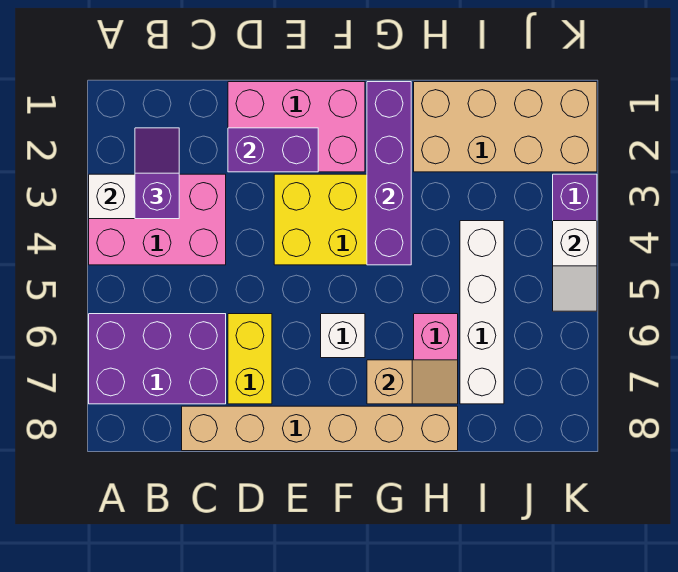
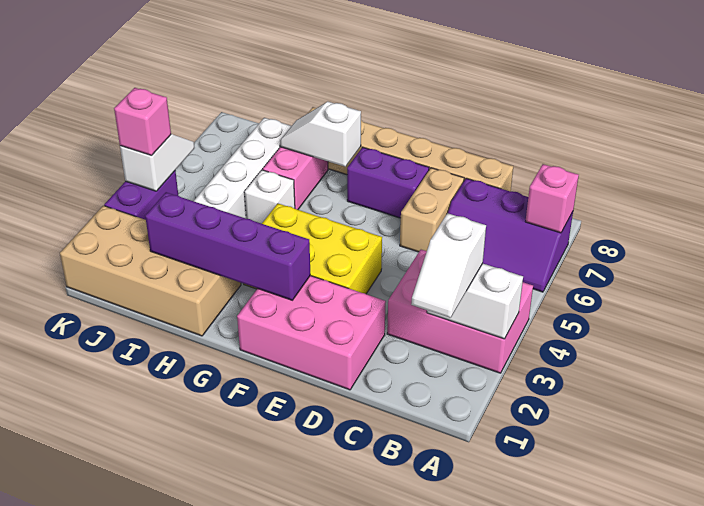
purple 2x3 brick [89,314,226,404] -> purple 2x3 slope [448,178,573,292]
none -> pink 1x1 brick [525,164,579,233]
purple 1x2 slope [135,128,179,219] -> white 1x2 slope [411,213,486,318]
purple 1x2 brick [228,128,318,172] -> purple 1x2 brick moved to [347,147,429,218]
yellow 1x2 brick [228,314,272,404] -> tan 1x2 brick [400,168,464,252]
white 1x1 brick [321,314,365,358] -> white 1x1 brick moved to [244,170,295,224]
purple 1x4 brick [367,82,411,265] -> purple 1x4 brick turned to [145,192,310,300]
tan 1x2 slope [367,360,458,404] -> white 1x2 slope [280,102,361,167]
none -> pink 1x1 brick [114,88,171,155]

